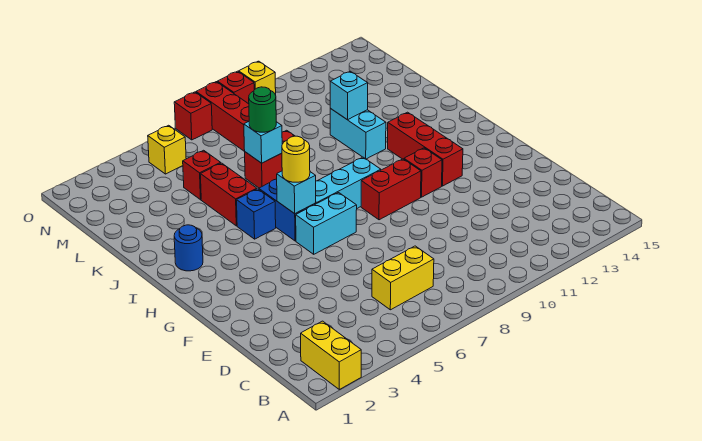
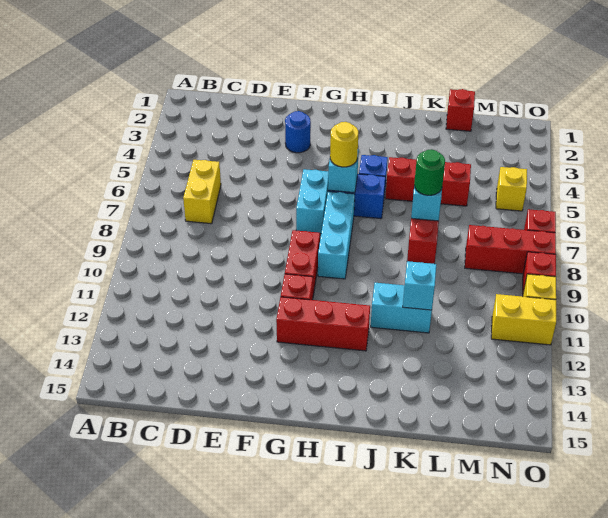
yellow 1x2 brick [301,321,361,389] -> yellow 1x2 brick moved to [491,294,556,345]
blue 1x1 round brick [174,225,203,271] -> blue 1x1 round brick moved to [285,111,311,153]
none -> red 1x1 brick [446,89,475,131]

